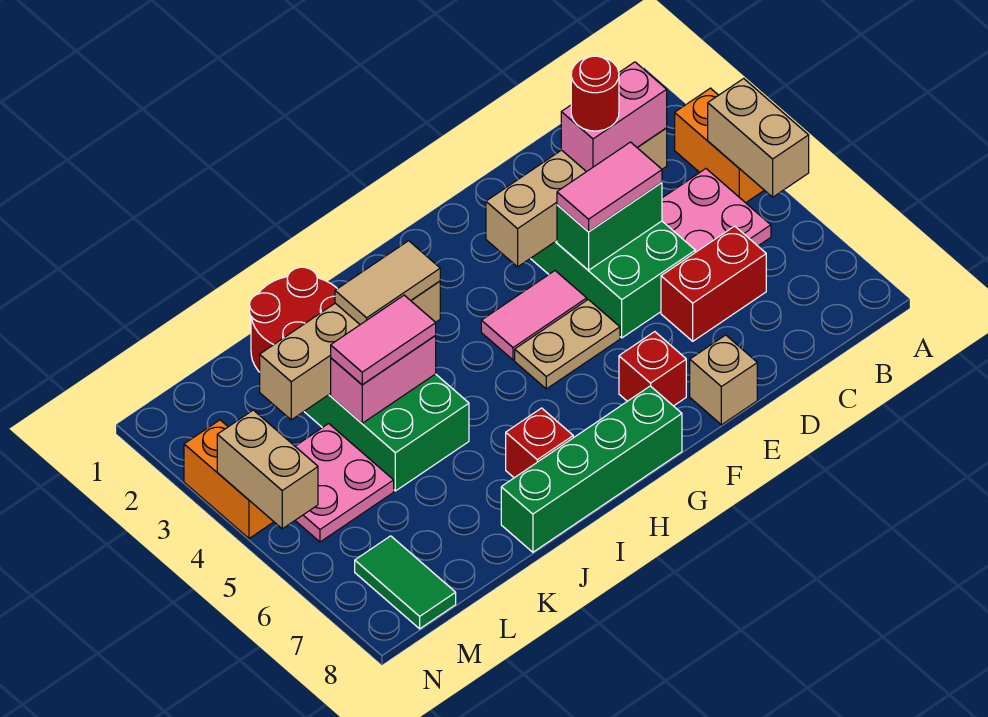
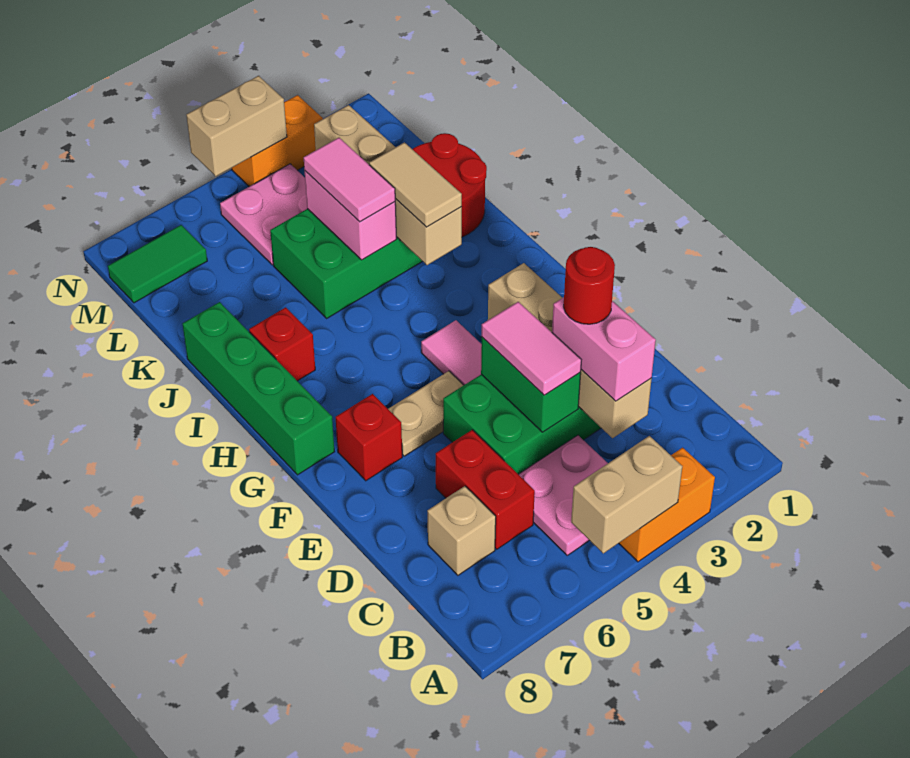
tan 1x1 brick [690,335,757,425] -> tan 1x1 brick moved to [427,486,496,575]
tan 1x2 plate [515,299,620,389] -> tan 1x2 plate turned to [388,371,464,456]

